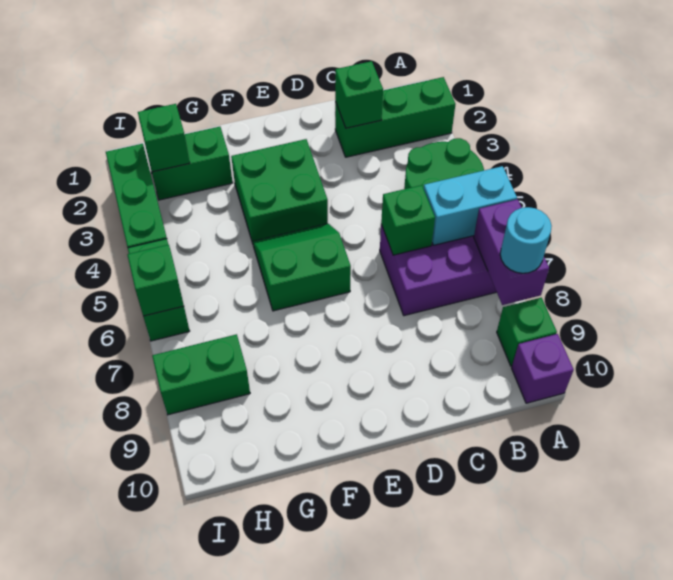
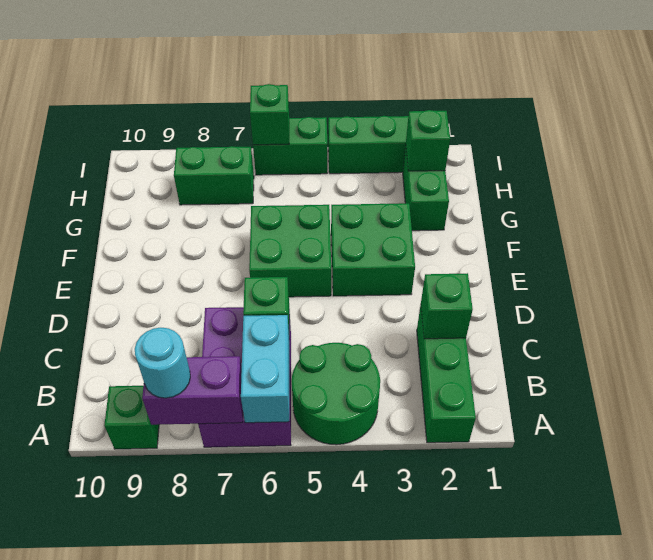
purple 1x1 brick [512,334,574,403] -> none
green 2x2 slope [253,224,351,311] -> green 2x2 brick [249,205,331,297]
green 1x2 brick [152,334,250,415] -> green 1x2 brick turned to [174,146,254,205]

